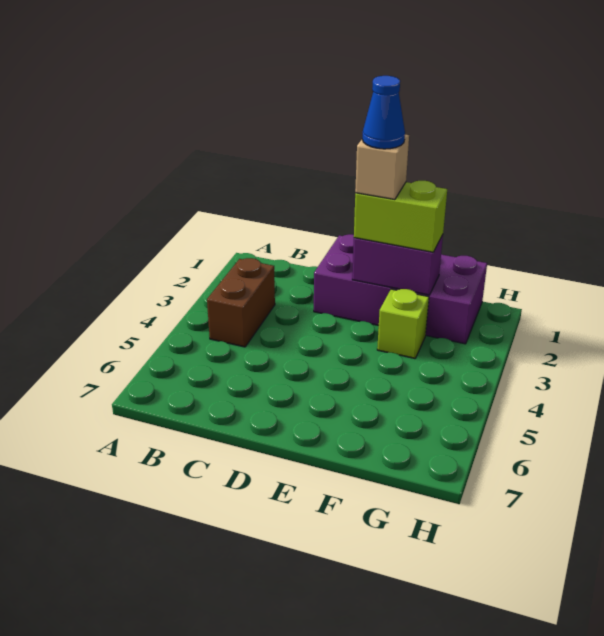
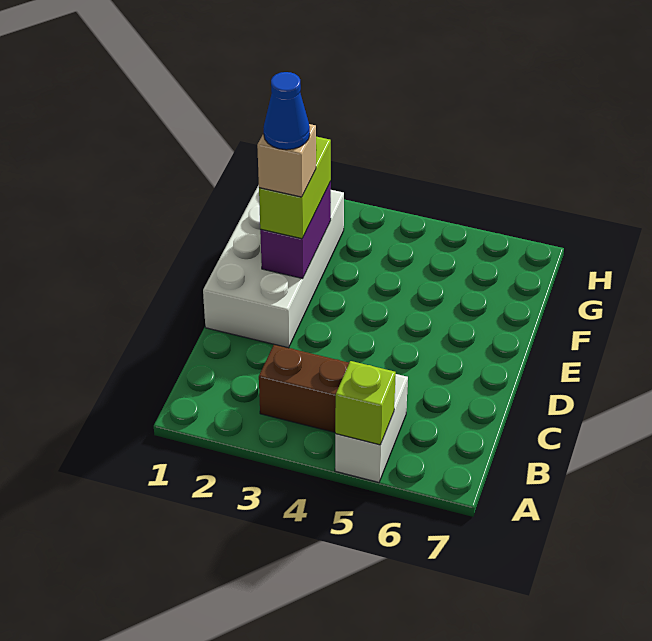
none -> white 1x2 brick [335,374,408,482]
purple 2x4 brick [314,234,487,344] -> white 2x4 brick [203,185,344,348]
lime 1x1 brick [377,289,429,358] -> lime 1x1 brick moved to [335,361,396,445]

